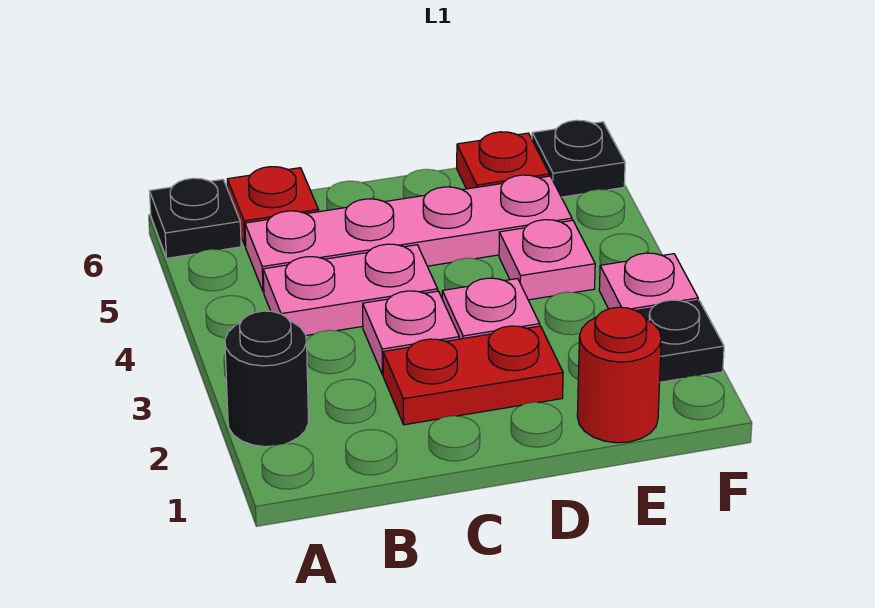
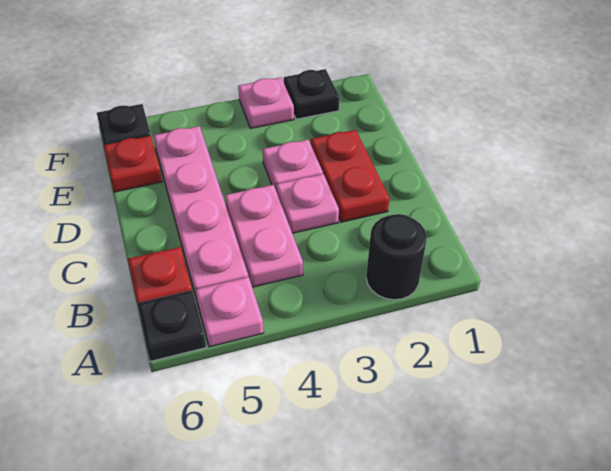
red 1x1 round brick [577,307,661,443] -> none
pink 1x1 plate [499,220,595,300] -> pink 1x1 plate moved to [195,277,264,347]

